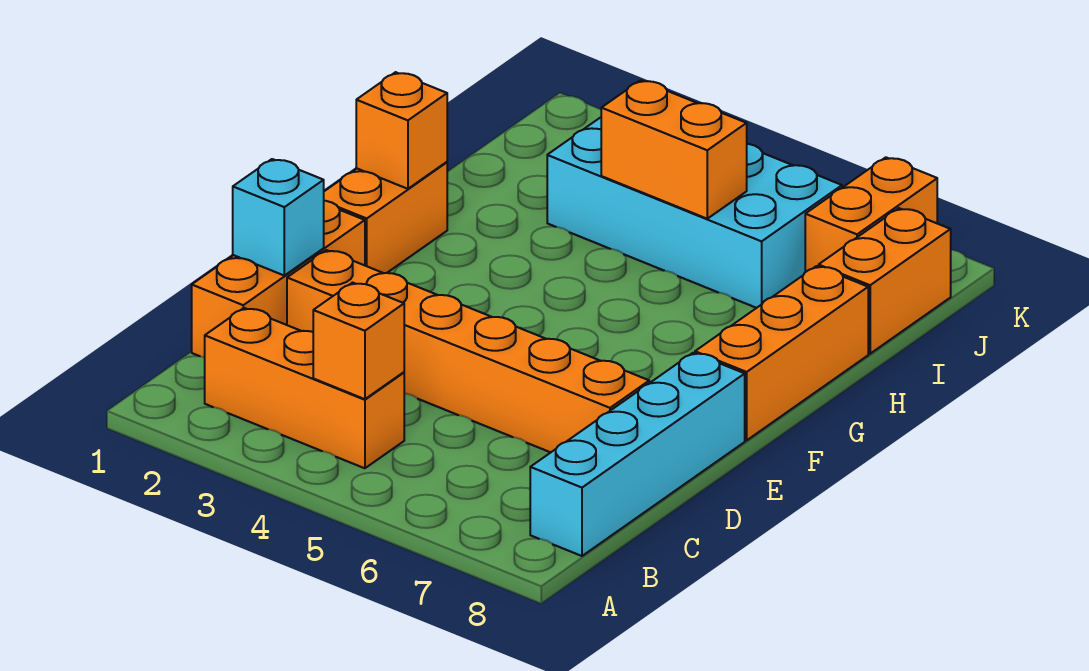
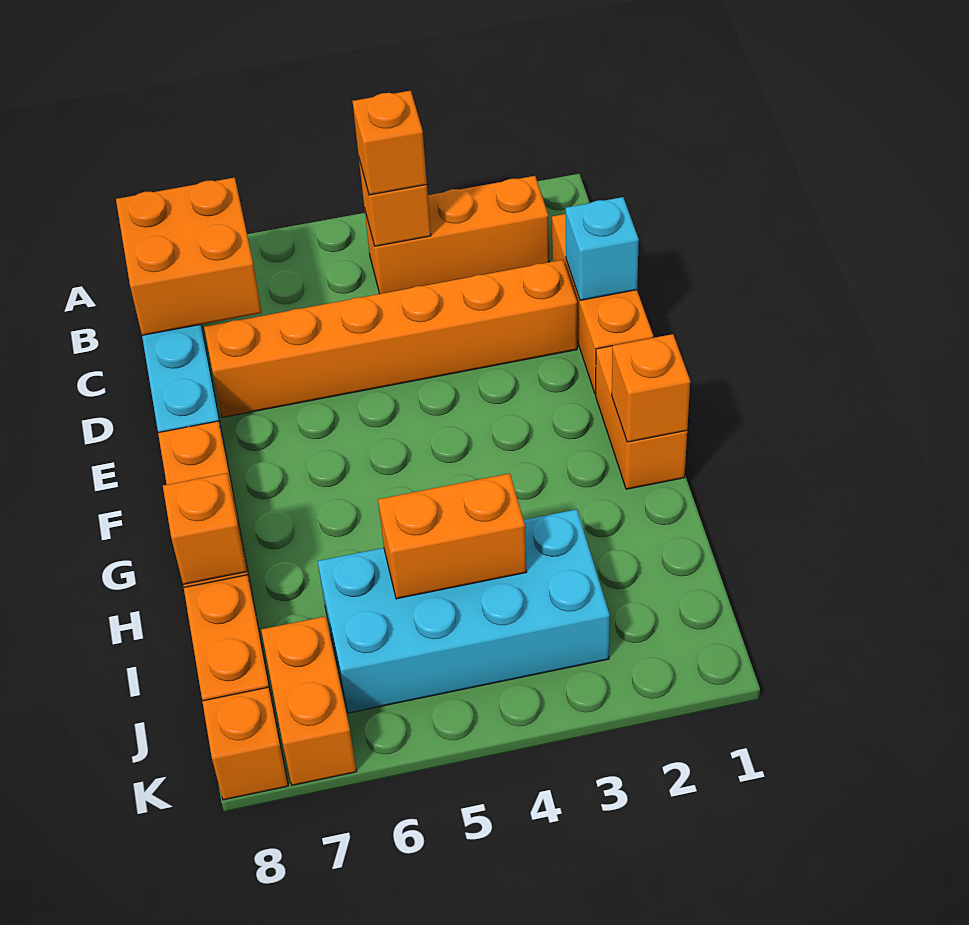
none -> orange 1x1 brick [353,91,427,195]
none -> orange 2x2 brick [116,178,262,335]
none -> orange 1x1 brick [163,473,247,584]
none -> orange 1x1 brick [202,687,288,800]

